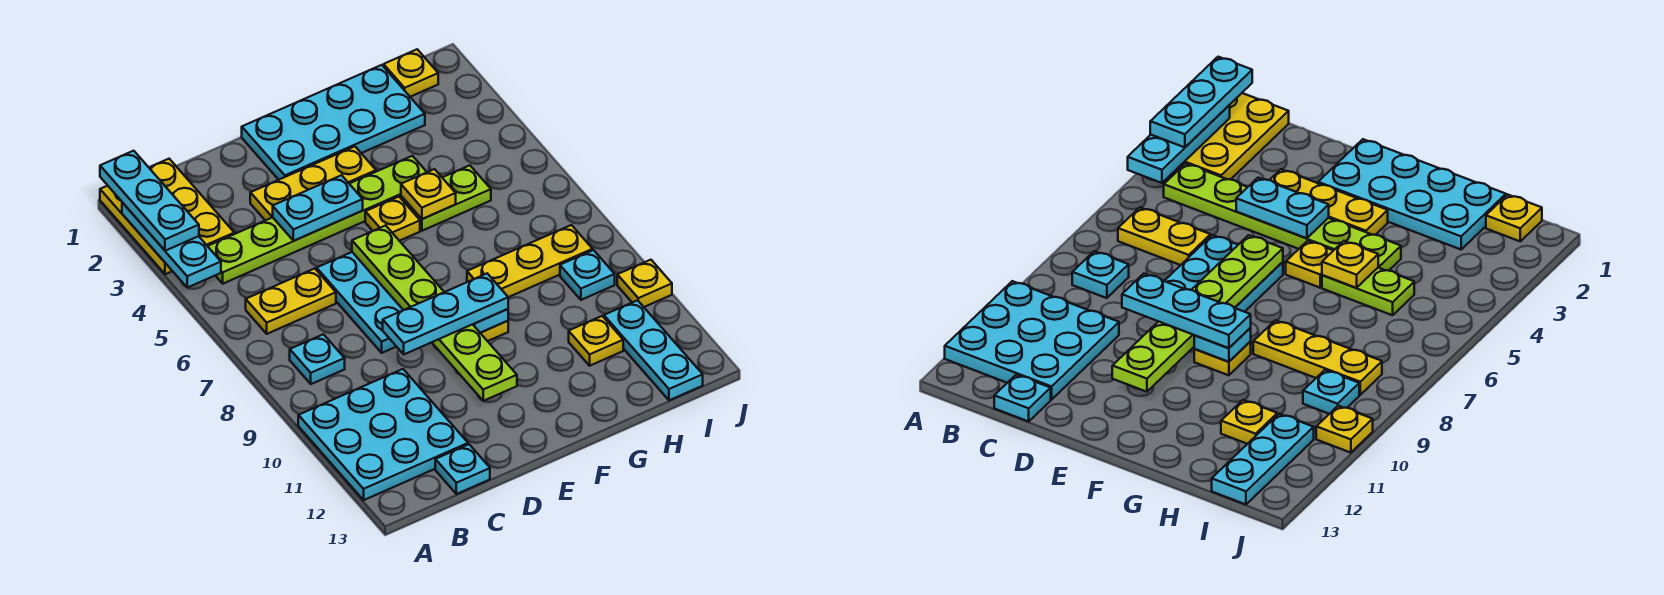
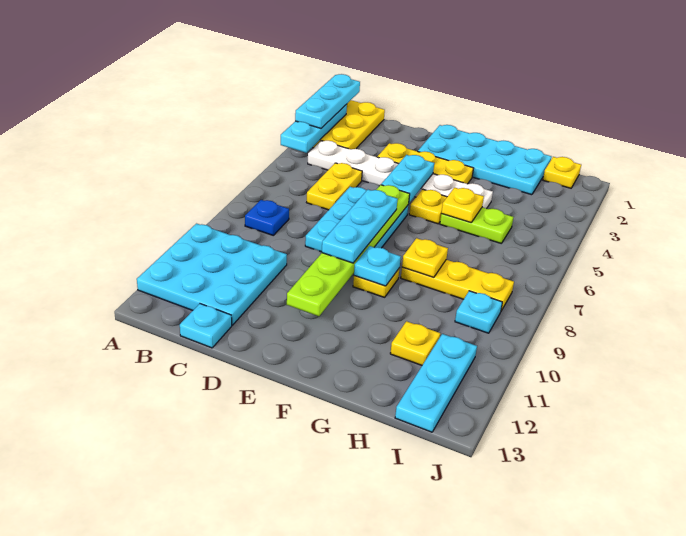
lime 1x6 plate [208,156,427,284] -> white 1x6 plate [308,141,493,209]
yellow 1x2 plate [246,269,336,334] -> yellow 1x2 plate turned to [307,163,362,210]
cyan 1x1 plate [290,334,345,384] -> blue 1x1 plate [245,200,289,235]
cyan 1x2 plate [273,175,363,241] -> cyan 1x2 plate turned to [381,155,434,203]
cyan 1x3 plate [383,274,508,354] -> cyan 1x3 plate turned to [322,190,398,263]
yellow 1x1 plate [617,260,672,307] -> yellow 1x1 plate moved to [402,238,448,278]

